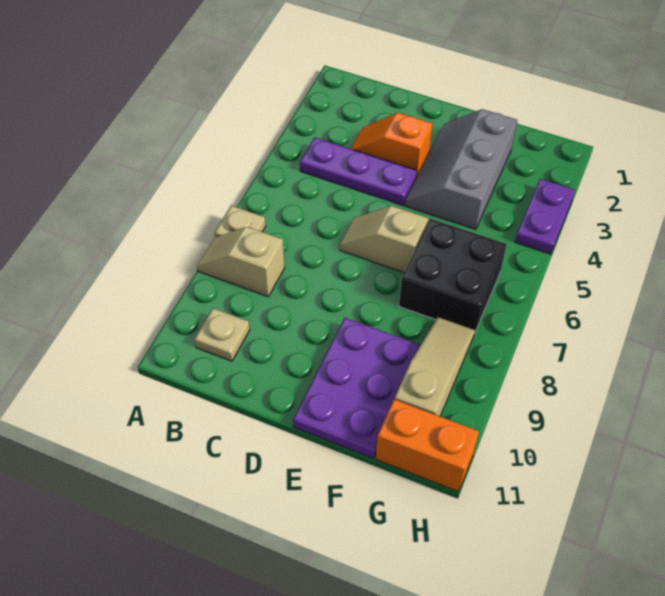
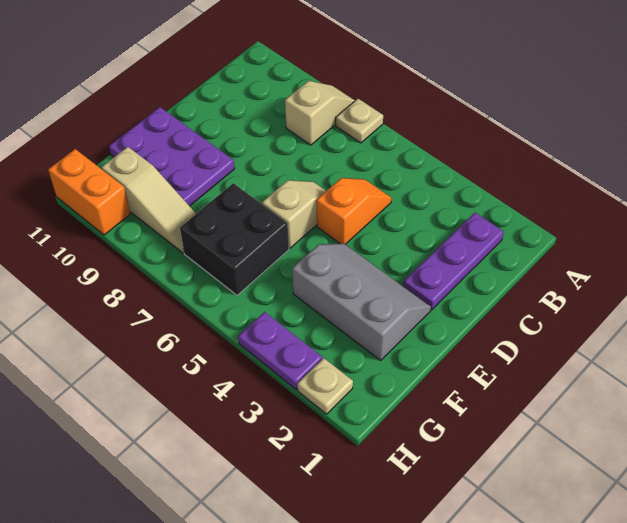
purple 1x3 plate [300,137,417,205] -> purple 1x3 plate moved to [403,213,504,310]
tan 1x1 plate [195,308,250,361] -> tan 1x1 plate moved to [297,358,353,414]
orange 1x2 slope [351,113,433,178] -> orange 1x2 slope moved to [316,178,391,244]
orange 1x2 brick [376,399,479,492] -> orange 1x2 brick turned to [48,149,130,235]

